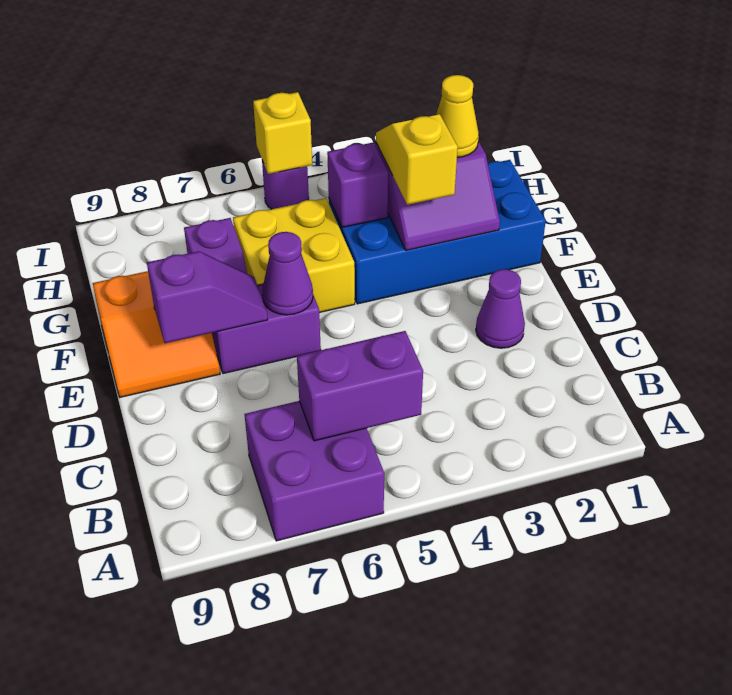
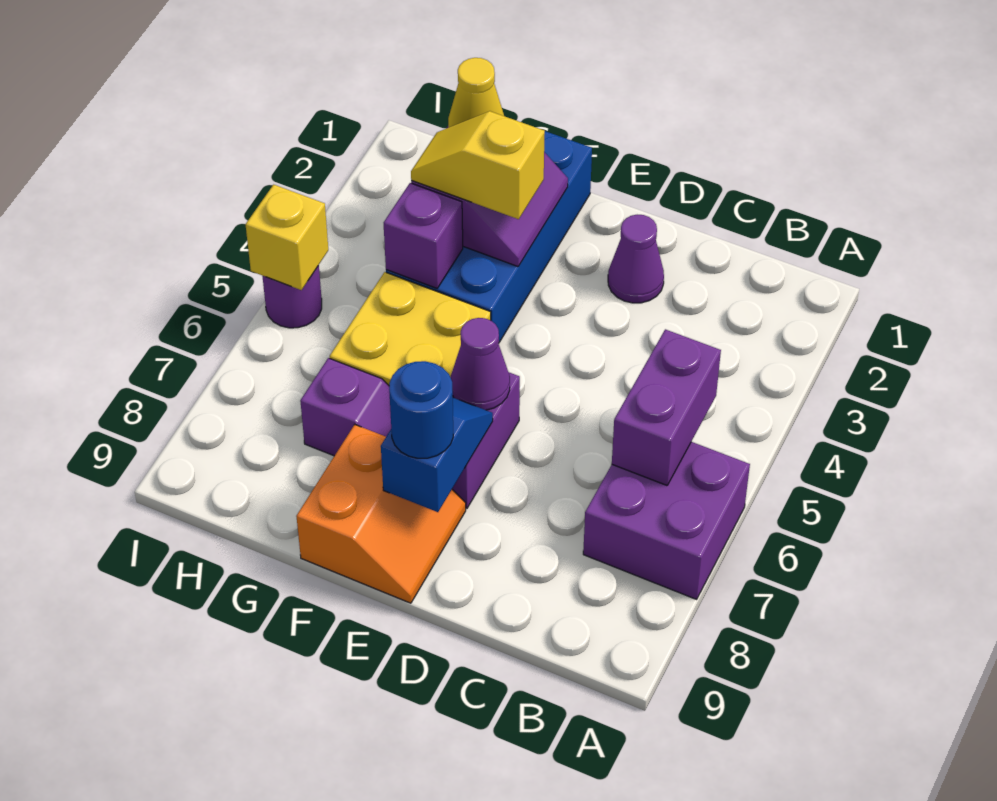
purple 1x2 slope [147,251,267,343] -> blue 1x2 slope [381,398,493,512]
none -> blue 1x1 round brick [389,361,453,458]

